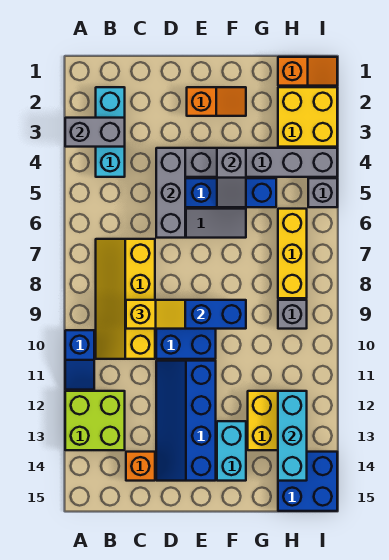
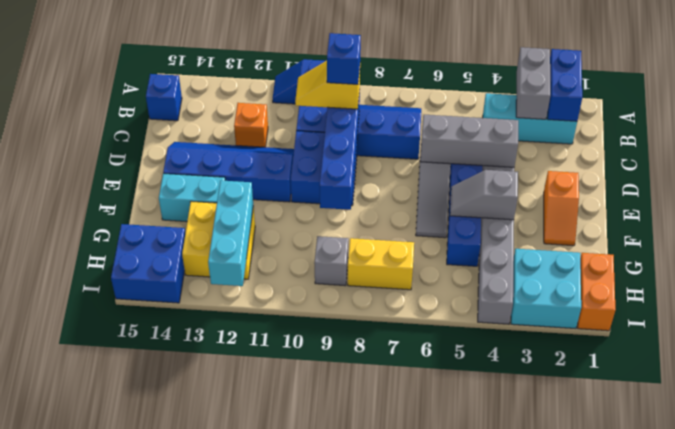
none -> blue 1x2 brick [548,49,582,121]
lime 2x2 brick [65,391,125,450] -> none
yellow 2x4 slope [96,239,155,359] -> blue 2x4 slope [296,105,421,159]
none -> blue 1x1 brick [146,74,182,121]
yellow 1x2 slope [126,300,185,329] -> yellow 1x2 slope turned to [295,61,360,109]
none -> blue 1x1 brick [327,33,361,84]
orange 1x1 brick [126,452,155,481] -> orange 1x1 brick moved to [234,103,268,147]
orange 1x2 slope [278,57,337,86] -> orange 1x2 brick [578,253,616,331]
yellow 2x2 brick [278,87,337,147] -> cyan 2x2 brick [511,249,581,329]
yellow 1x3 brick [278,209,307,298] -> yellow 1x2 brick [348,238,414,290]
cyan 1x3 brick [278,391,307,481] -> cyan 1x3 brick turned to [208,180,253,286]
grey 1x1 brick [308,178,337,207] -> none

